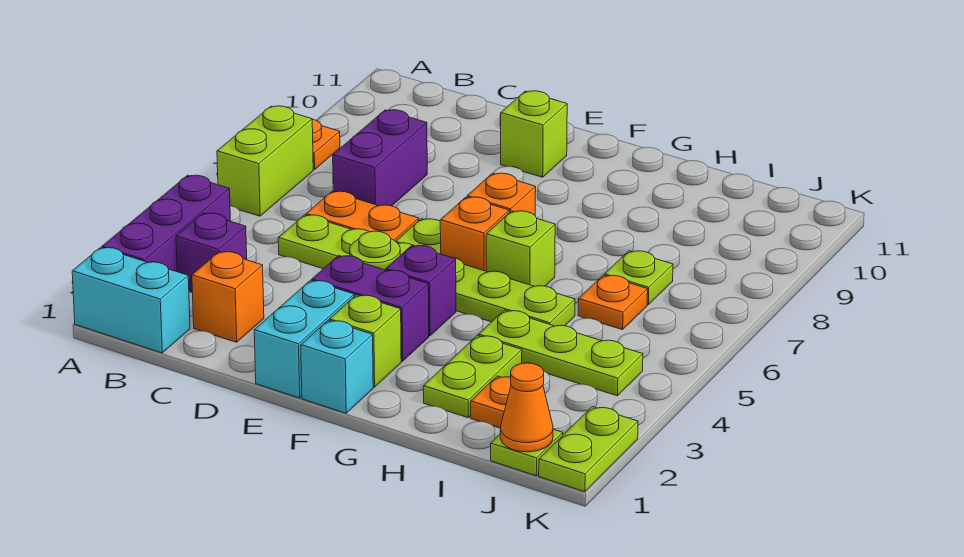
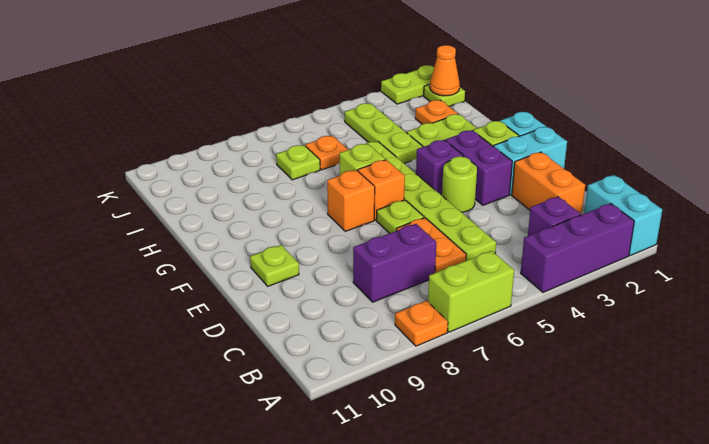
orange 1x1 brick [192,251,264,342] -> orange 1x2 brick [512,152,585,215]
lime 1x1 brick [501,91,567,177] -> lime 1x1 plate [250,245,299,286]

